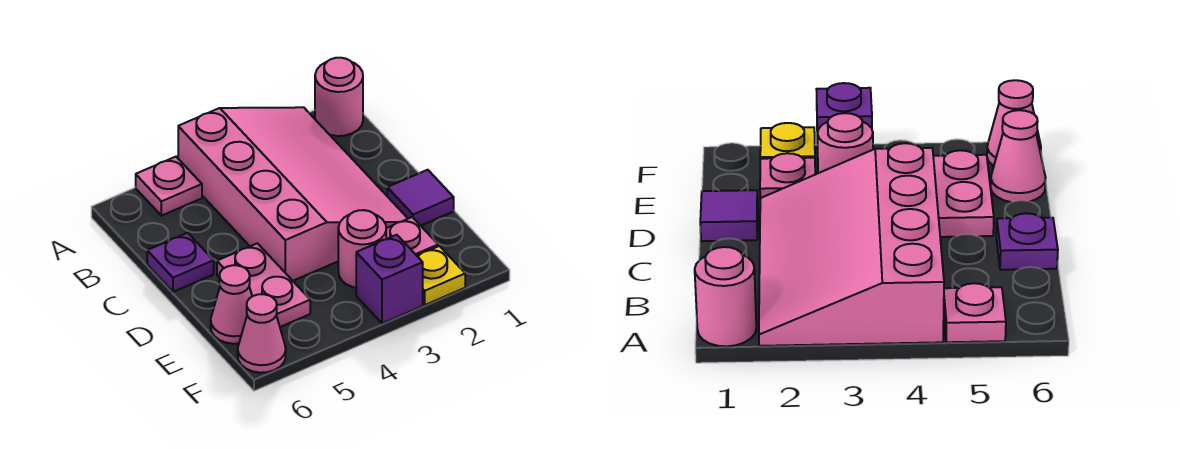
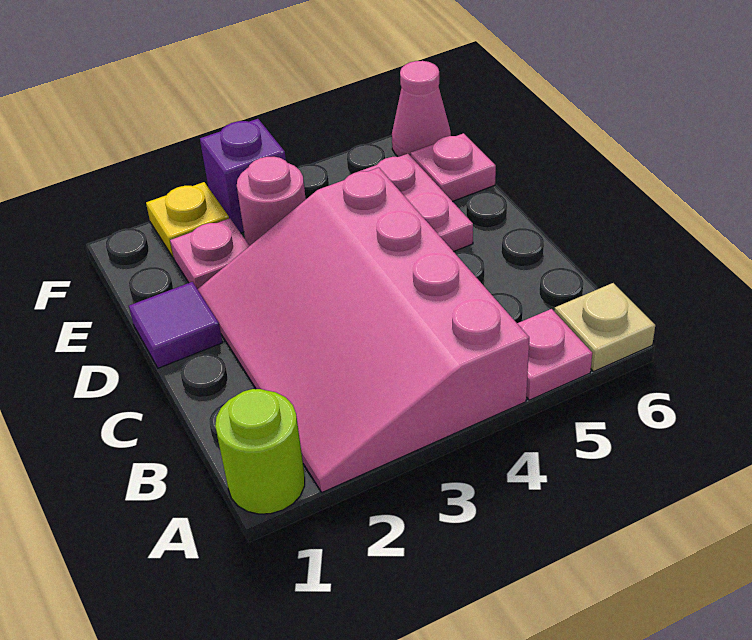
pink 1x1 round brick [315,58,363,136] -> lime 1x1 round brick [215,389,305,514]
none -> tan 1x1 plate [554,283,655,372]
purple 1x1 plate [147,233,214,292] -> none
pink 1x1 cone [211,265,252,344] -> pink 1x1 plate [411,133,496,201]

